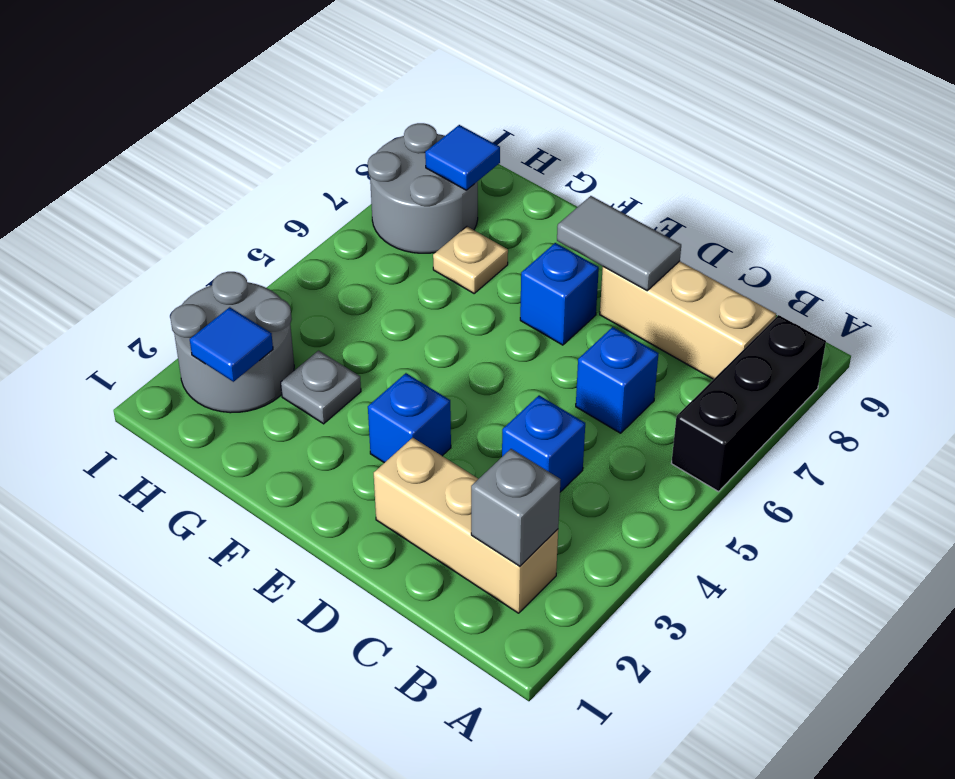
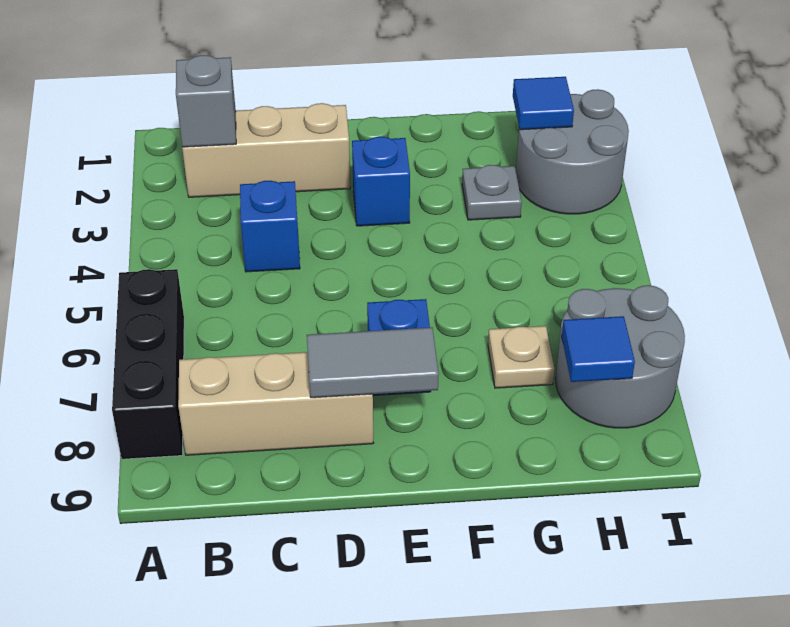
blue 1x1 brick [576,327,659,433] -> none

